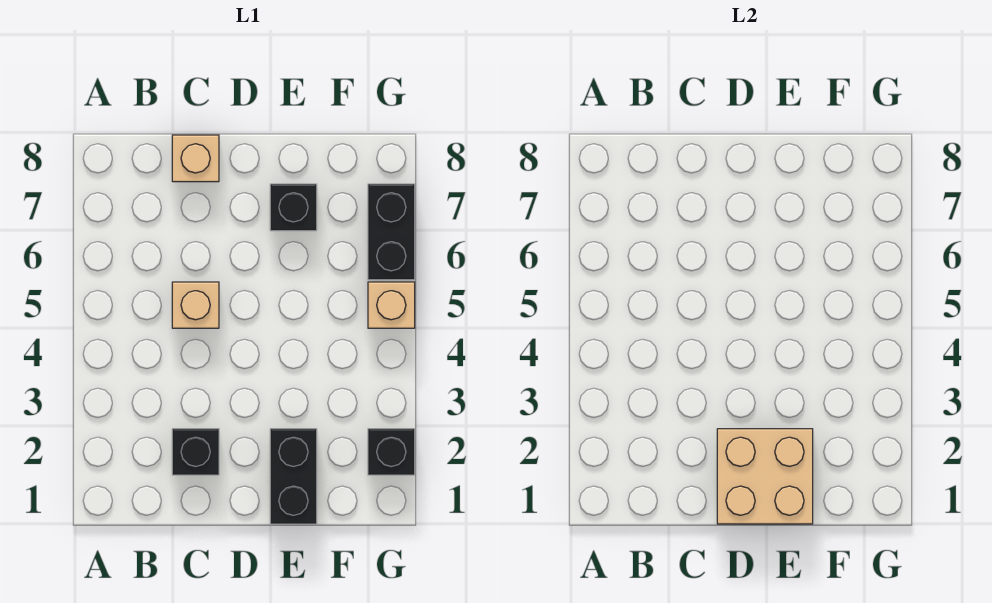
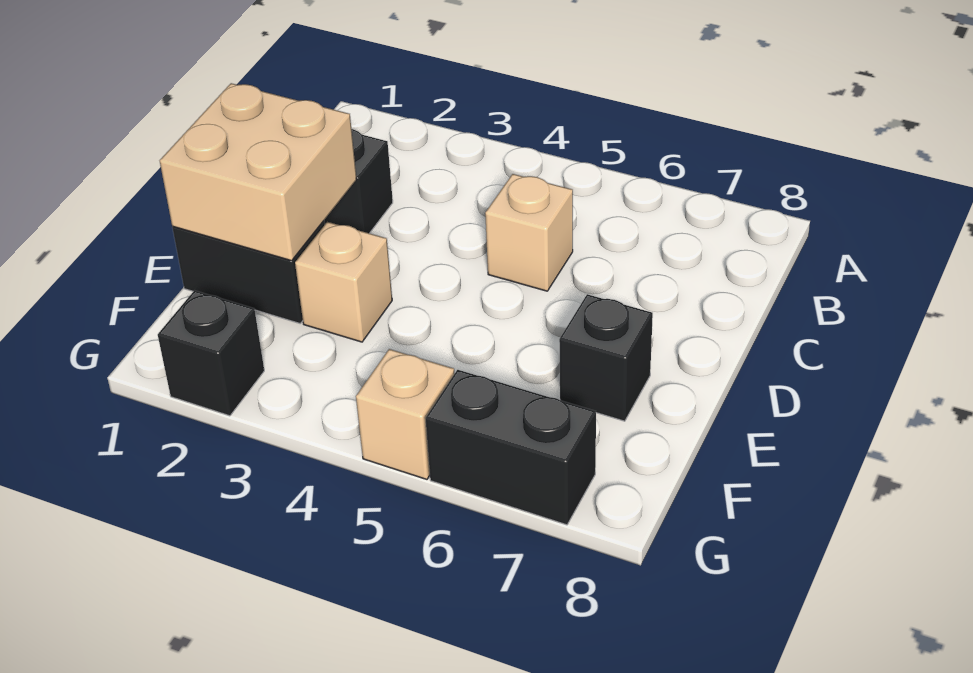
tan 1x1 brick [172,135,219,182] -> tan 1x1 brick moved to [295,222,392,342]

